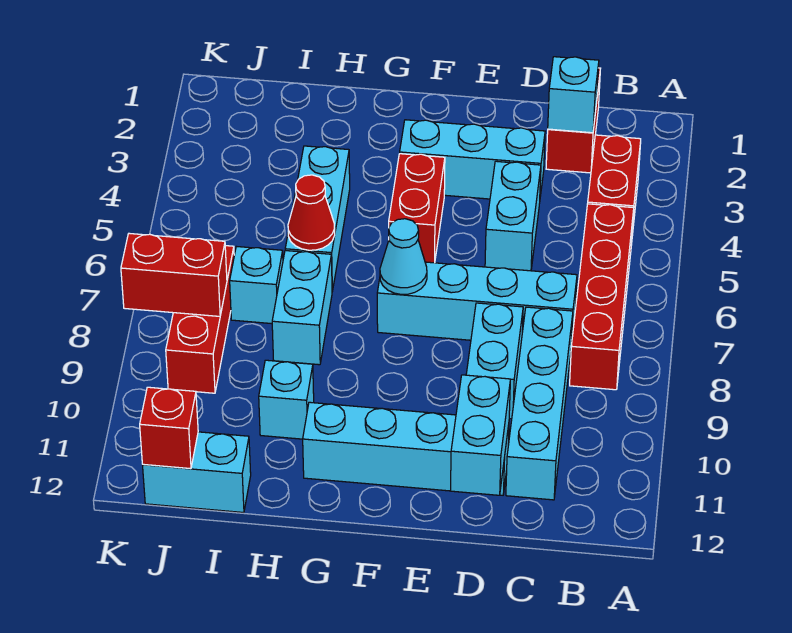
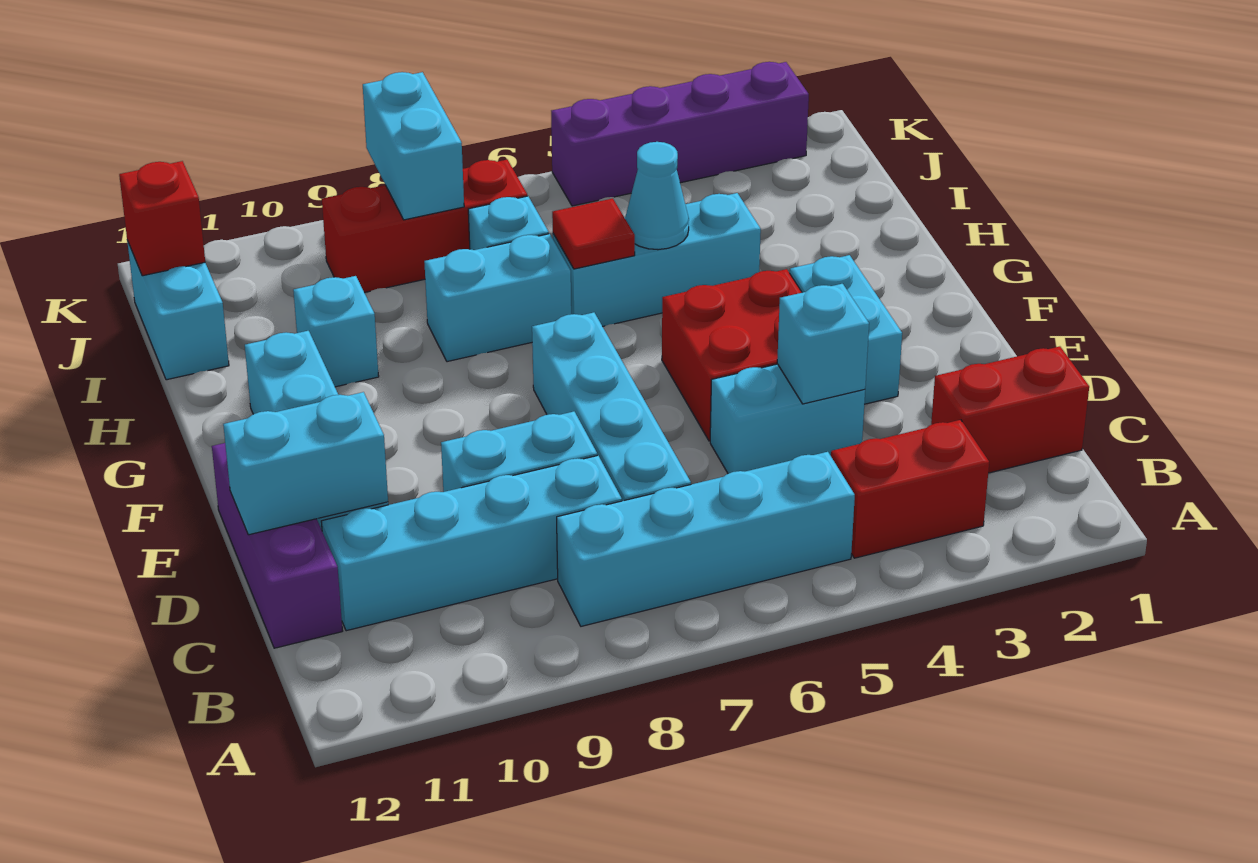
red 1x4 brick [570,204,634,390] -> cyan 1x4 brick [557,452,855,626]
cyan 1x1 brick [548,57,599,133] -> cyan 1x1 brick moved to [777,284,869,404]
none -> purple 1x3 brick [212,443,342,648]
cyan 1x3 brick [400,120,545,199] -> cyan 1x2 brick [790,255,902,404]
red 1x2 brick [389,154,445,263] -> red 2x2 brick [662,269,802,441]
cyan 1x1 cone [380,219,427,294] -> cyan 1x1 cone moved to [625,142,689,250]
red 1x1 cone [288,175,335,250] -> red 1x1 tile [552,198,635,269]
red 1x2 brick [121,233,227,316] -> cyan 1x2 brick [363,72,464,220]
none -> purple 1x4 brick [551,62,809,206]

